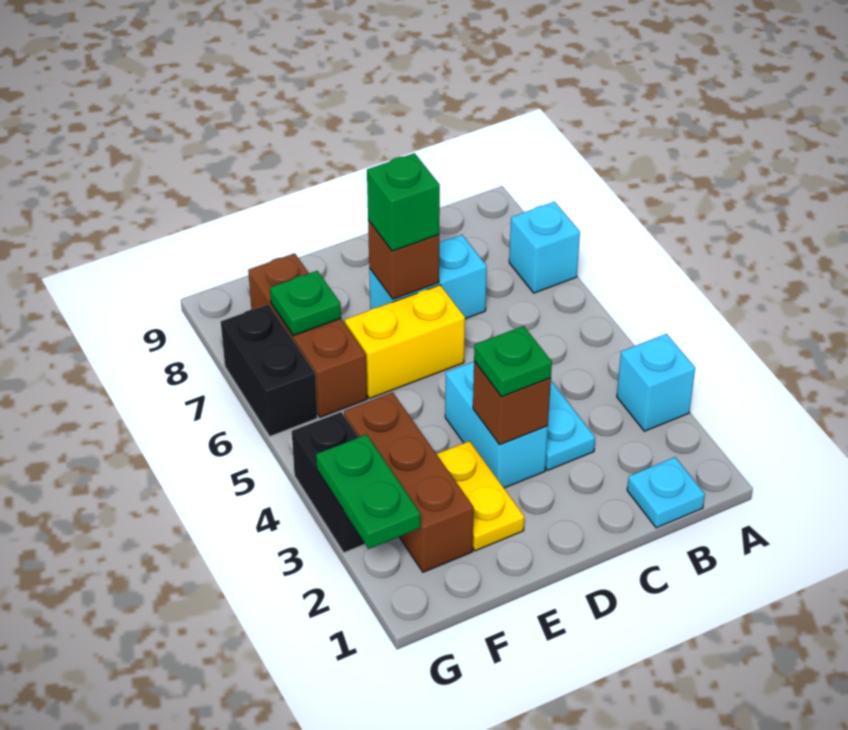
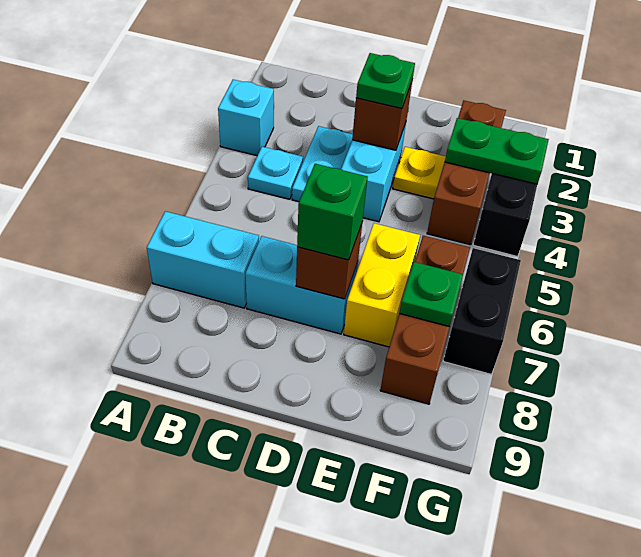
cyan 1x1 brick [509,202,580,293] -> cyan 1x2 brick [147,211,259,308]
cyan 1x1 plate [627,457,705,528] -> cyan 1x1 plate moved to [248,147,303,199]
yellow 1x2 brick [345,285,465,398] -> yellow 1x2 brick turned to [344,223,420,347]
yellow 1x2 plate [437,441,524,551] -> yellow 1x1 plate [393,147,446,199]
green 1x2 plate [316,434,420,549] -> green 1x2 plate turned to [445,118,549,184]

